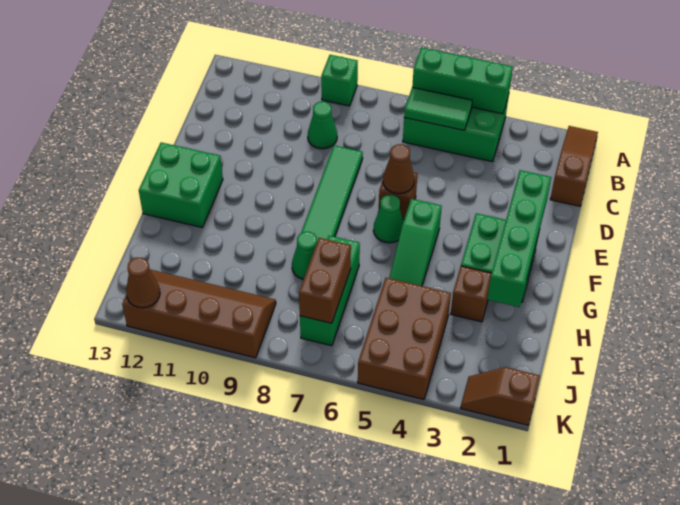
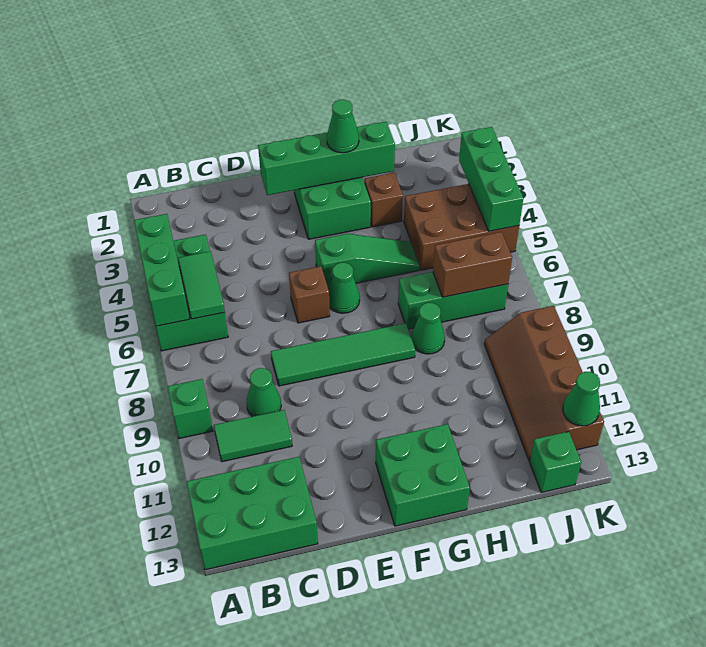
brown 1x3 slope [550,126,598,206] -> none
none -> green 2x3 brick [187,457,318,570]
none -> green 1x2 tile [214,410,292,462]
brown 1x1 cone [383,144,414,194] -> none
none -> green 1x1 cone [327,100,359,153]
none -> green 1x1 brick [530,432,581,493]
brown 1x2 slope [461,367,540,425] -> none
none -> green 1x3 brick [459,127,523,231]
brown 1x1 cone [126,257,160,308] -> green 1x1 cone [563,372,600,426]

